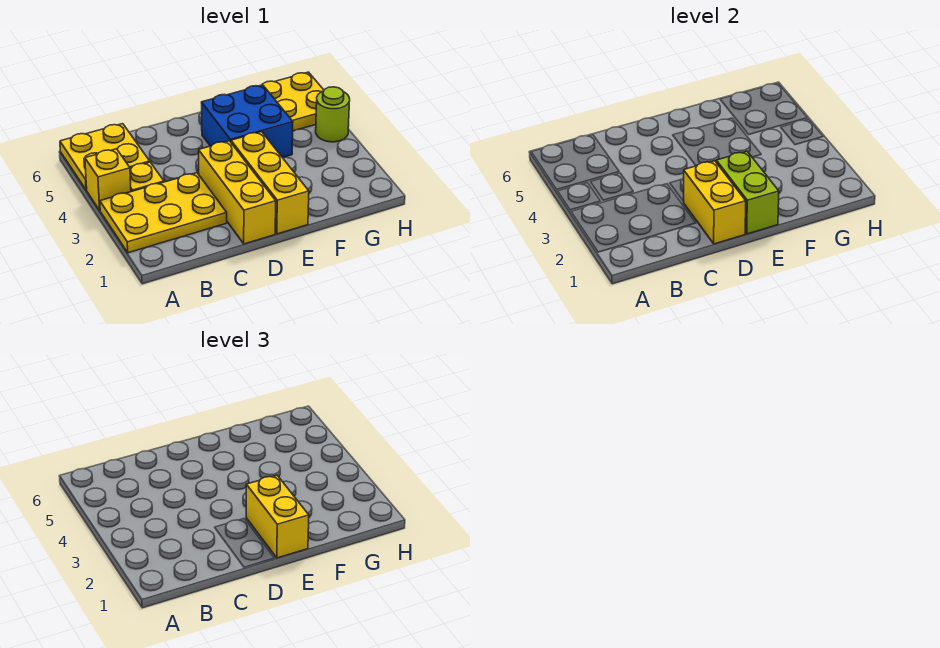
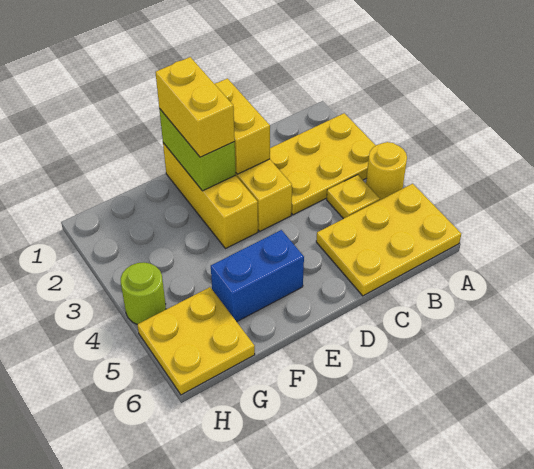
yellow 1x1 brick [85,149,131,210] -> yellow 1x1 round brick [366,142,407,200]
yellow 2x2 plate [60,124,150,190] -> yellow 2x3 plate [316,184,461,296]
blue 2x2 brick [201,85,293,158] -> blue 1x2 brick [211,230,304,322]

